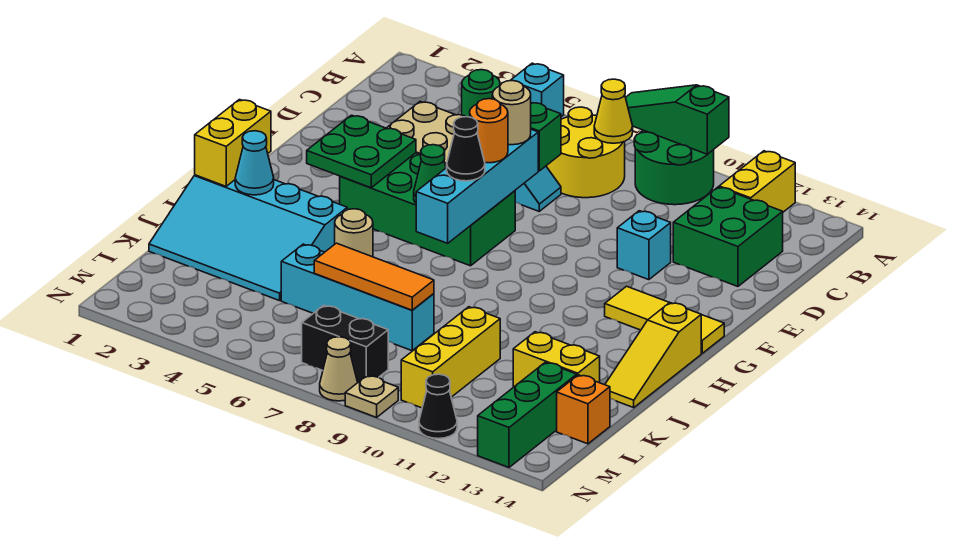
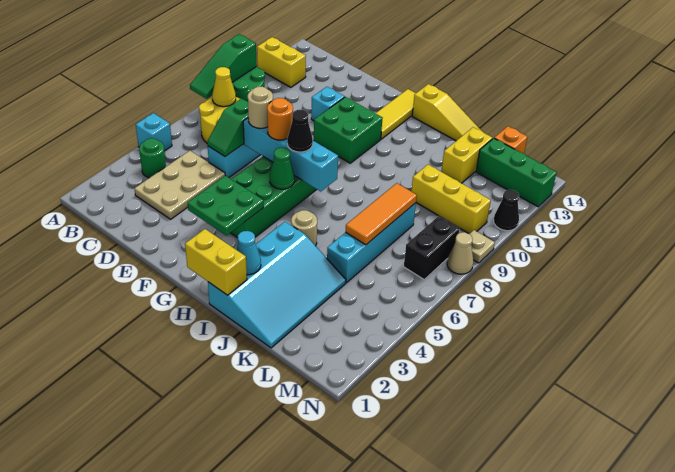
green 2x2 brick [673,187,783,286] -> green 2x2 brick moved to [314,97,382,163]

